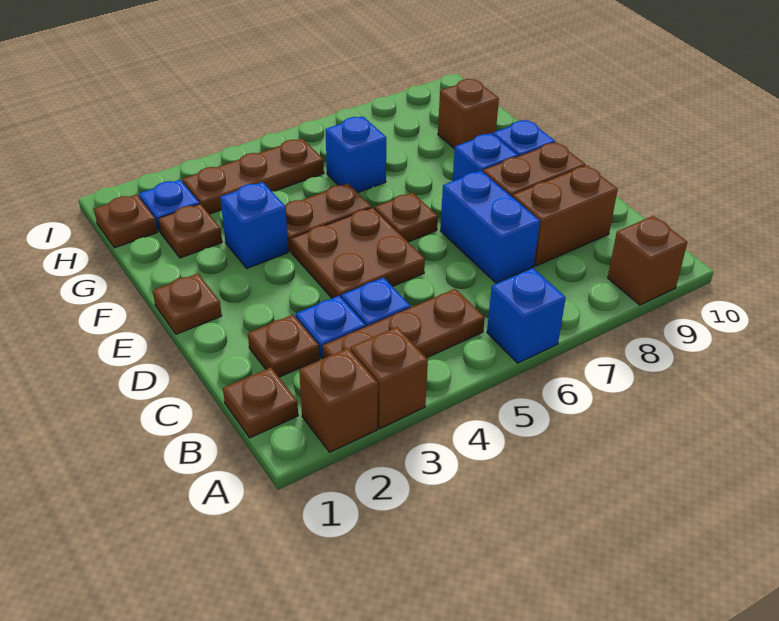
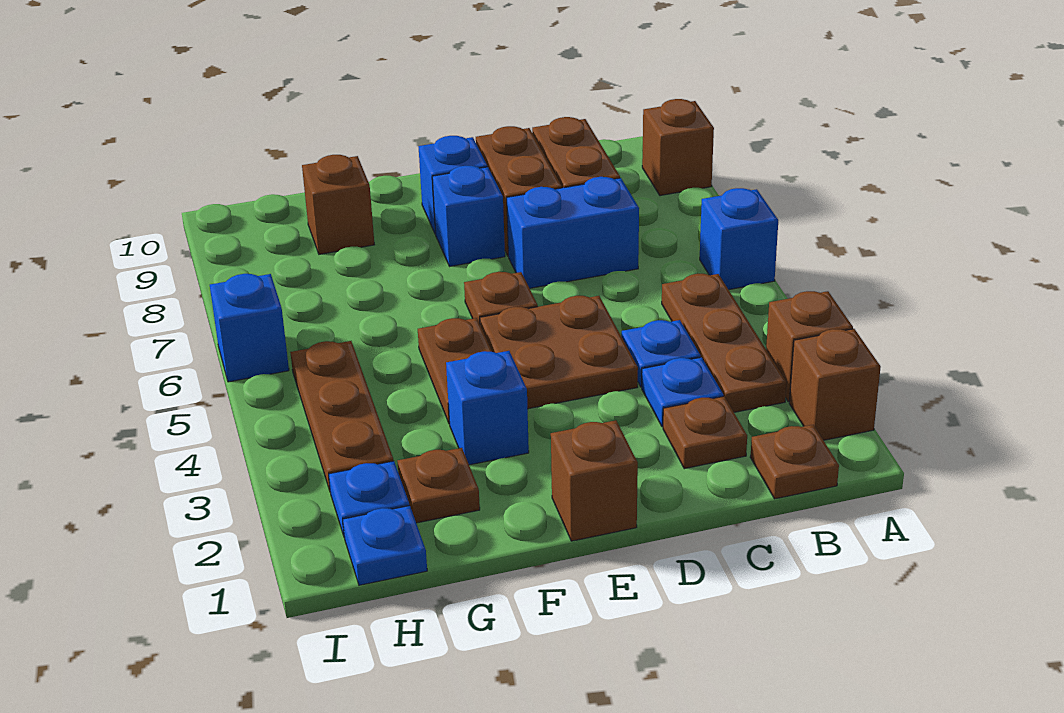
brown 1x1 plate [153,274,222,334] -> brown 1x1 brick [551,420,638,541]
blue 1x1 brick [326,117,386,193] -> blue 1x1 brick moved to [210,274,289,382]
brown 1x1 plate [94,194,157,248] -> blue 1x1 plate [343,506,427,585]

